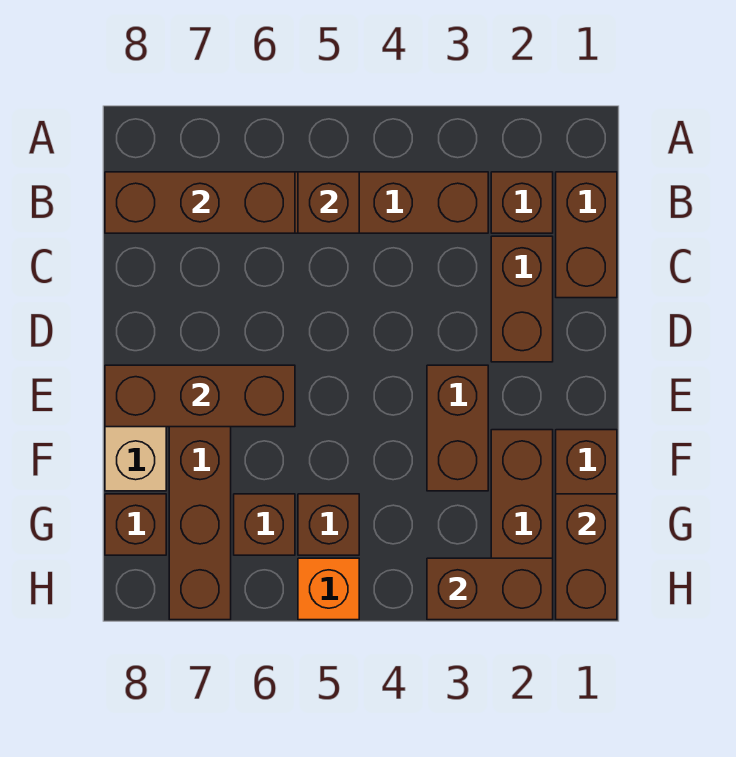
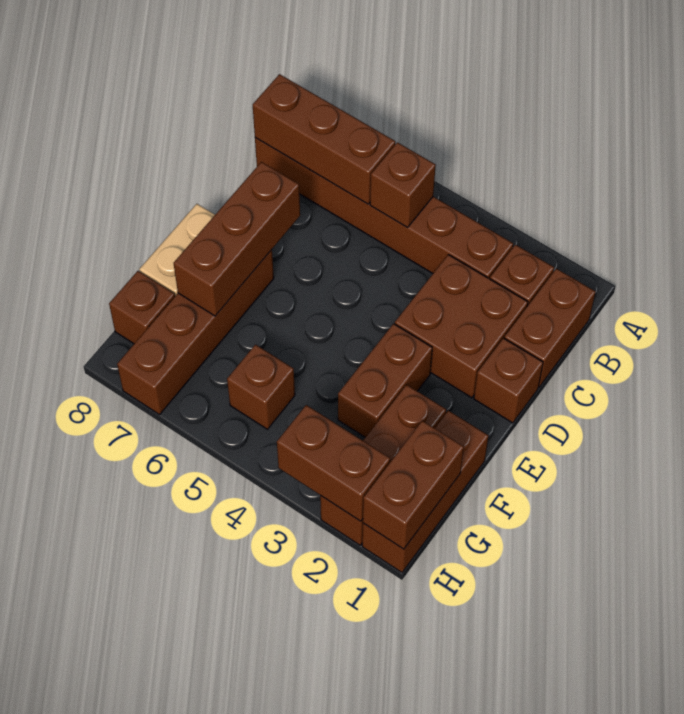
brown 1x2 brick [491,236,553,362] -> brown 2x2 brick [395,255,528,398]
brown 1x3 brick [105,365,295,427] -> brown 1x3 brick turned to [174,162,300,316]
brown 1x1 brick [234,494,295,555] -> brown 1x1 brick moved to [474,338,543,423]
orange 1x1 brick [298,558,359,620] -> none

